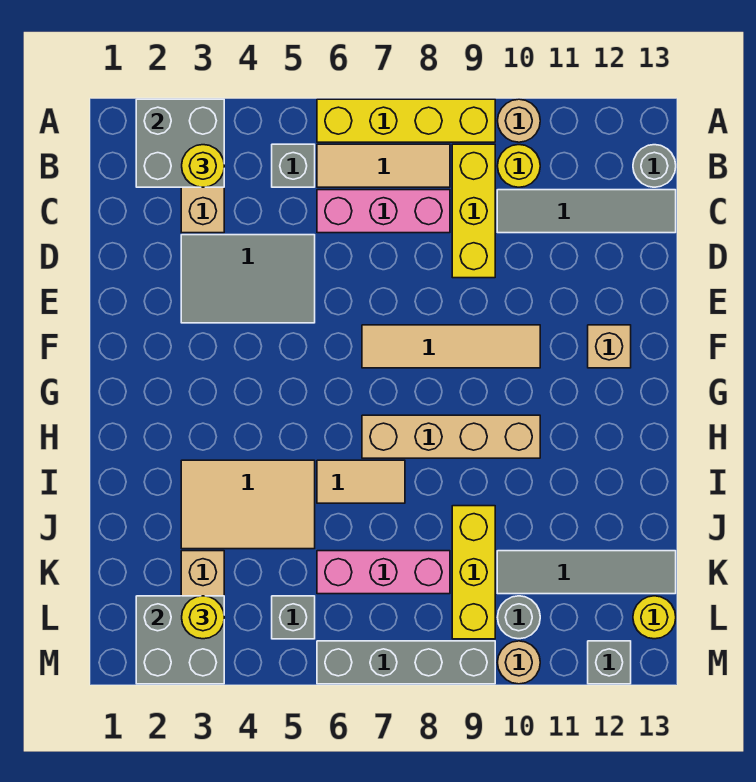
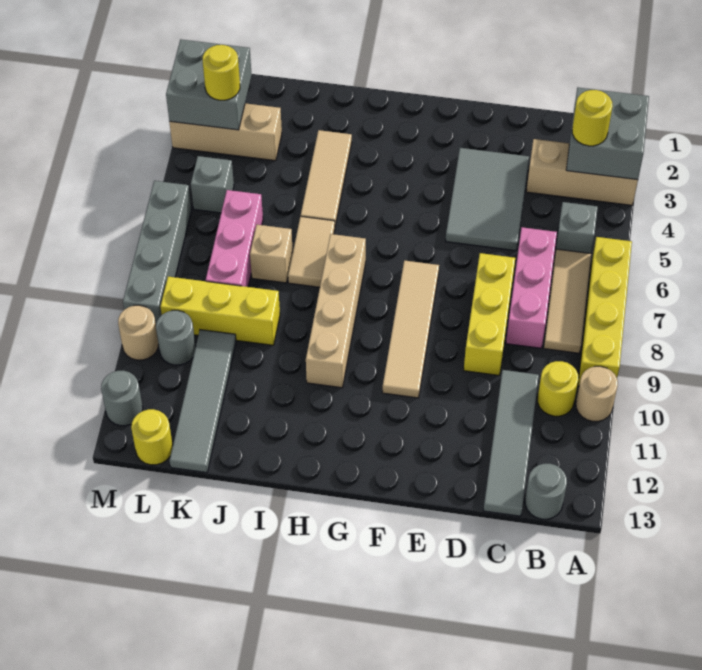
yellow 1x3 brick [452,144,495,278] -> yellow 1x3 brick turned to [464,253,515,375]
tan 1x1 brick [588,325,631,368] -> tan 1x1 brick moved to [250,225,293,283]
tan 2x3 tile [181,460,315,549] -> tan 1x3 tile [301,130,352,226]
grey 1x1 brick [588,641,631,684] -> grey 1x1 round brick [101,371,143,426]

